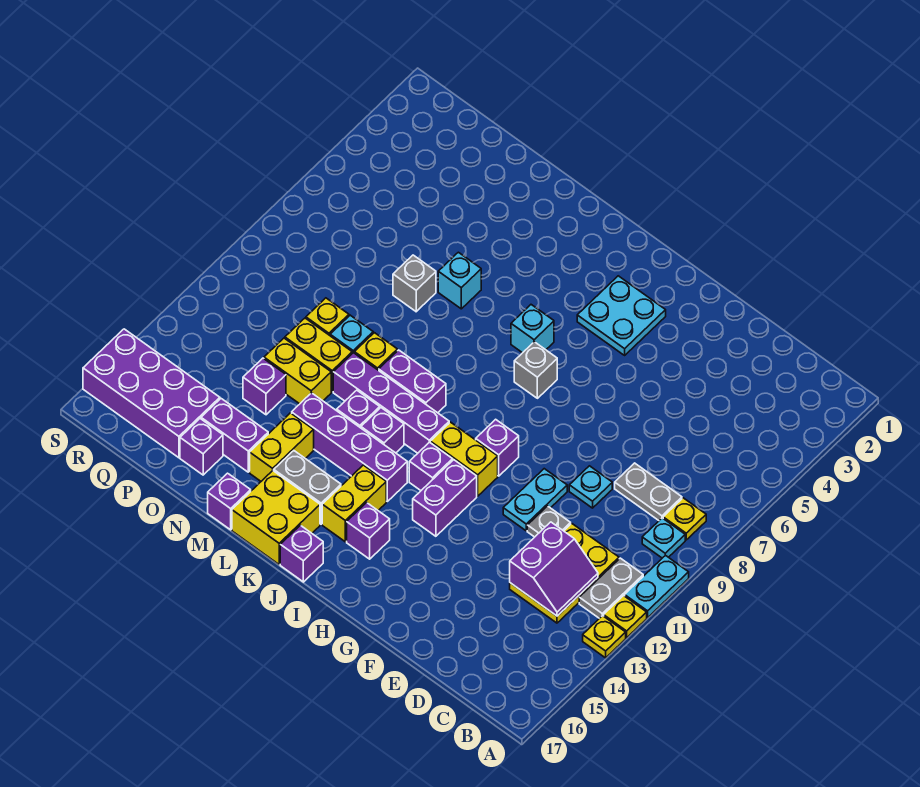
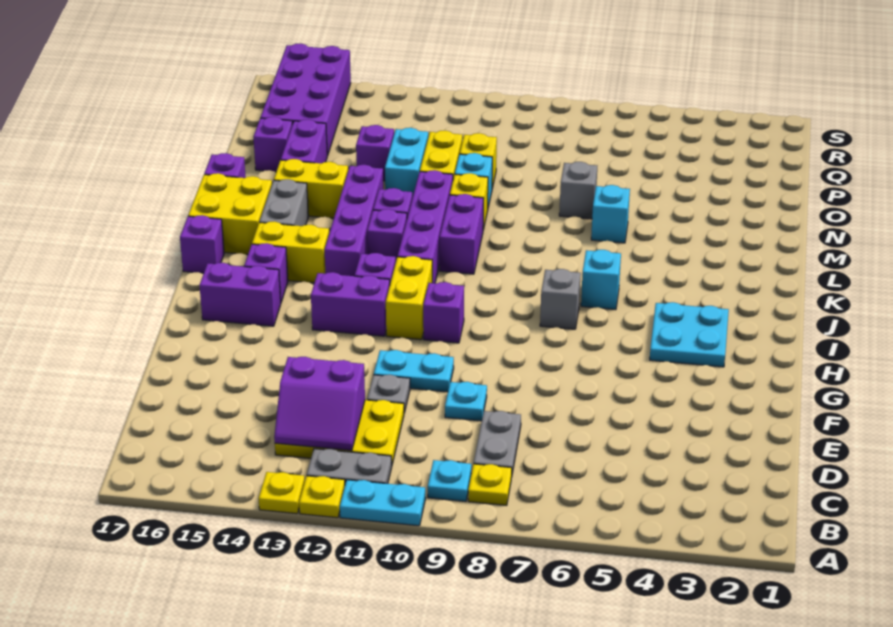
none -> purple 1x2 brick [199,263,281,326]
yellow 1x2 brick [264,338,331,404] -> cyan 1x2 brick [385,128,428,196]

